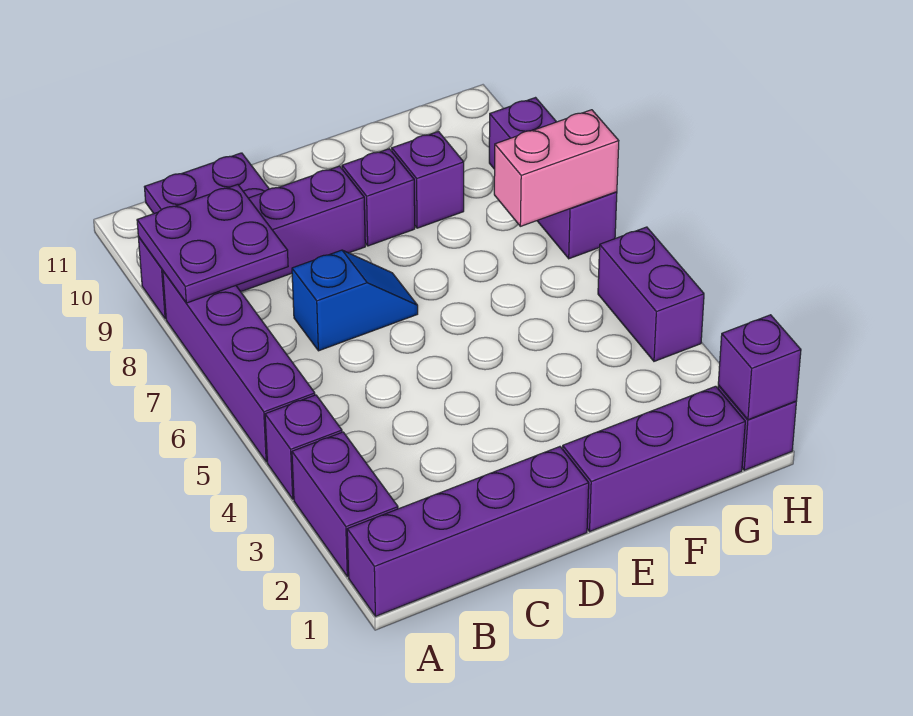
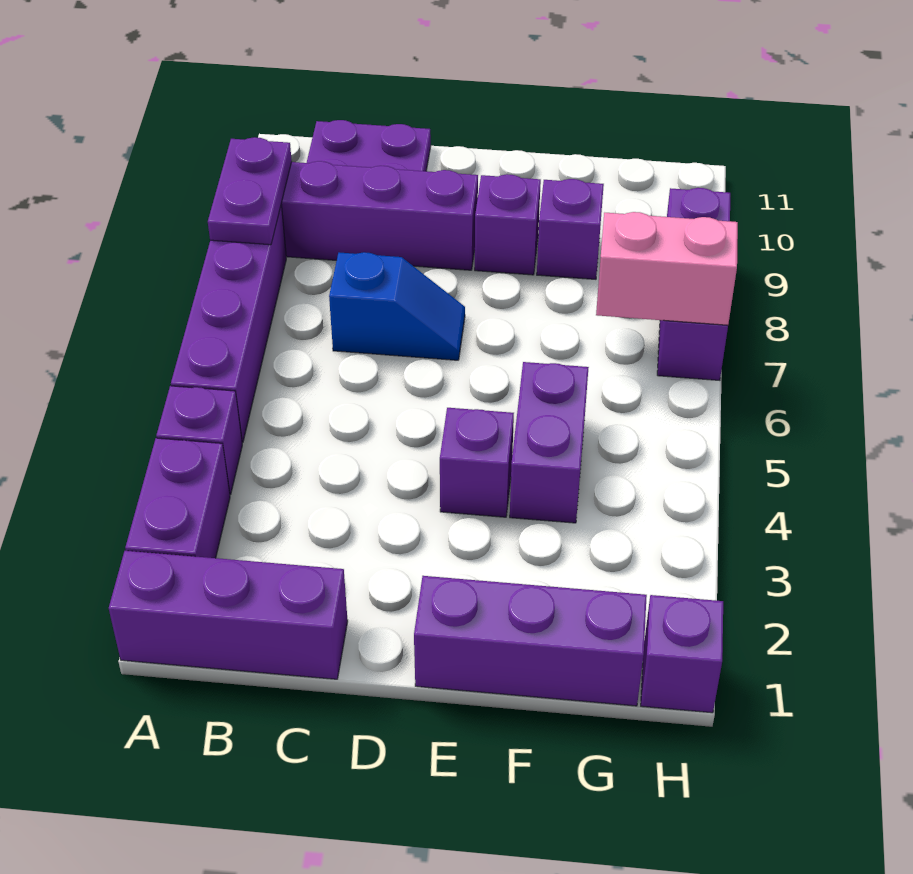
purple 1x4 brick [347,447,589,616] -> purple 1x3 brick [109,551,348,679]
purple 2x2 plate [137,185,288,303] -> purple 1x2 plate [208,137,292,245]
purple 1x1 brick [718,315,801,420] -> purple 1x1 brick moved to [440,408,514,517]
purple 1x2 brick [598,227,704,361] -> purple 1x2 brick moved to [510,362,589,523]

